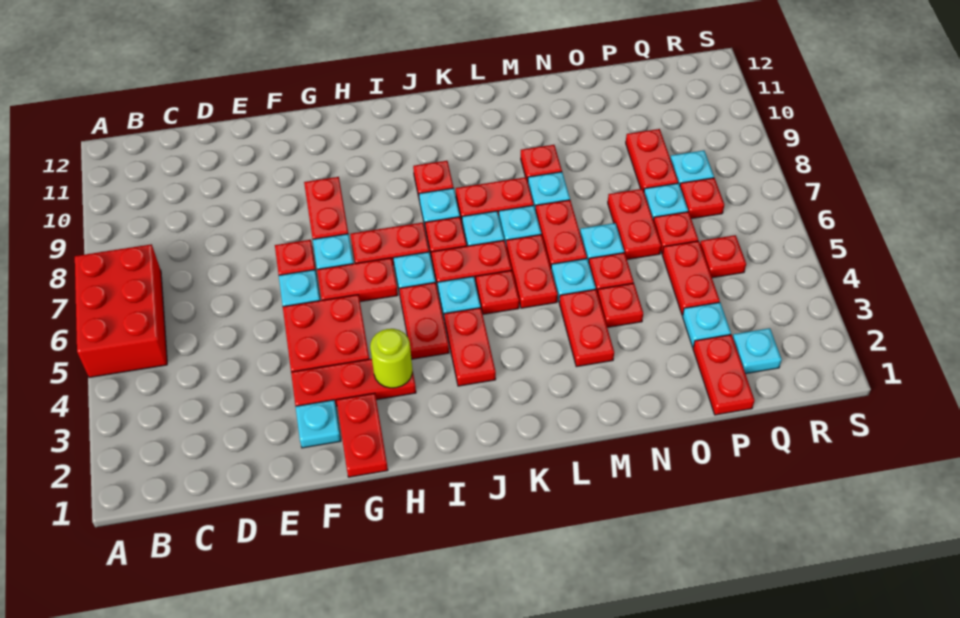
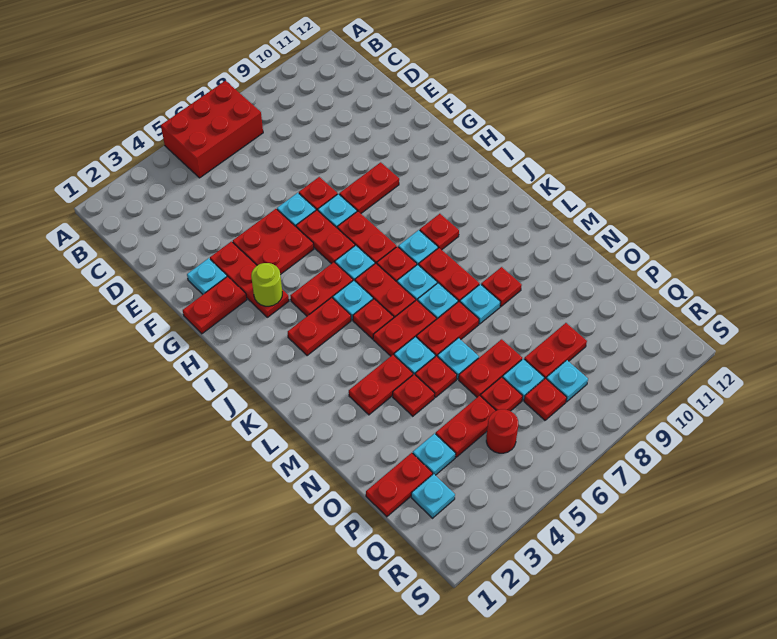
red 1x1 plate [700,235,746,278] -> red 1x1 round brick [486,409,518,453]

